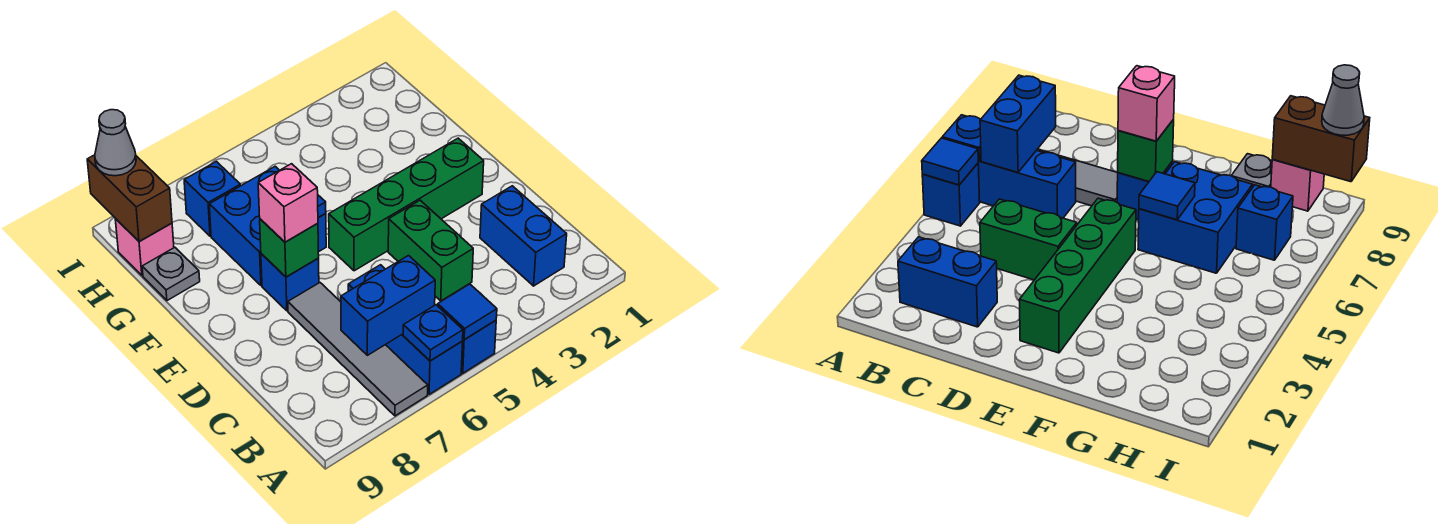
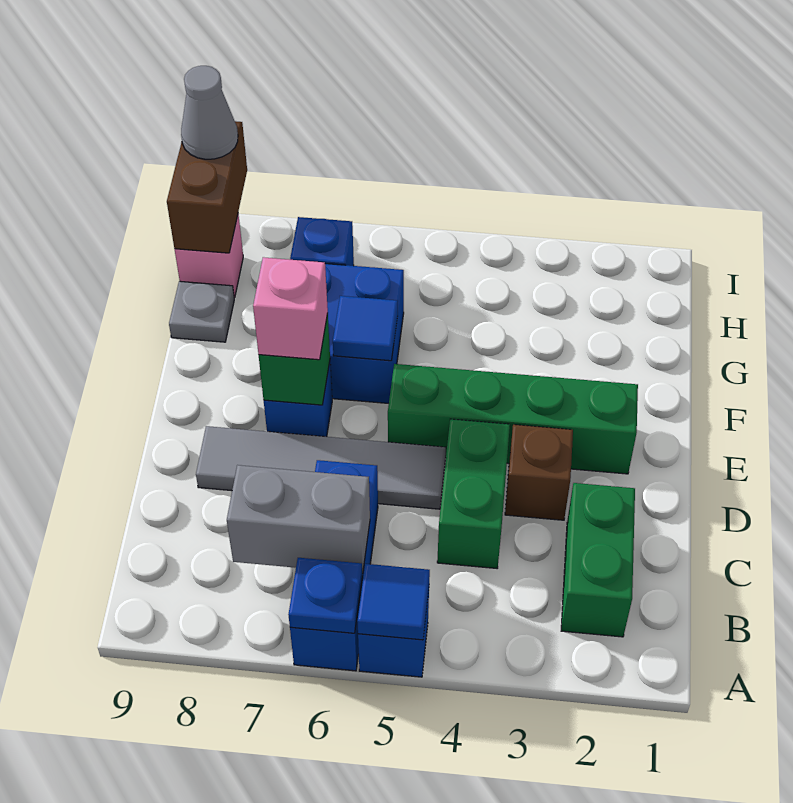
grey 1x4 tile [288,283,428,416] -> grey 1x4 tile turned to [196,426,446,509]
blue 1x2 brick [480,186,567,286] -> green 1x2 brick [561,483,635,637]
blue 1x2 brick [341,256,435,355] -> grey 1x2 brick [227,465,370,573]
none -> brown 1x1 brick [505,425,573,520]

